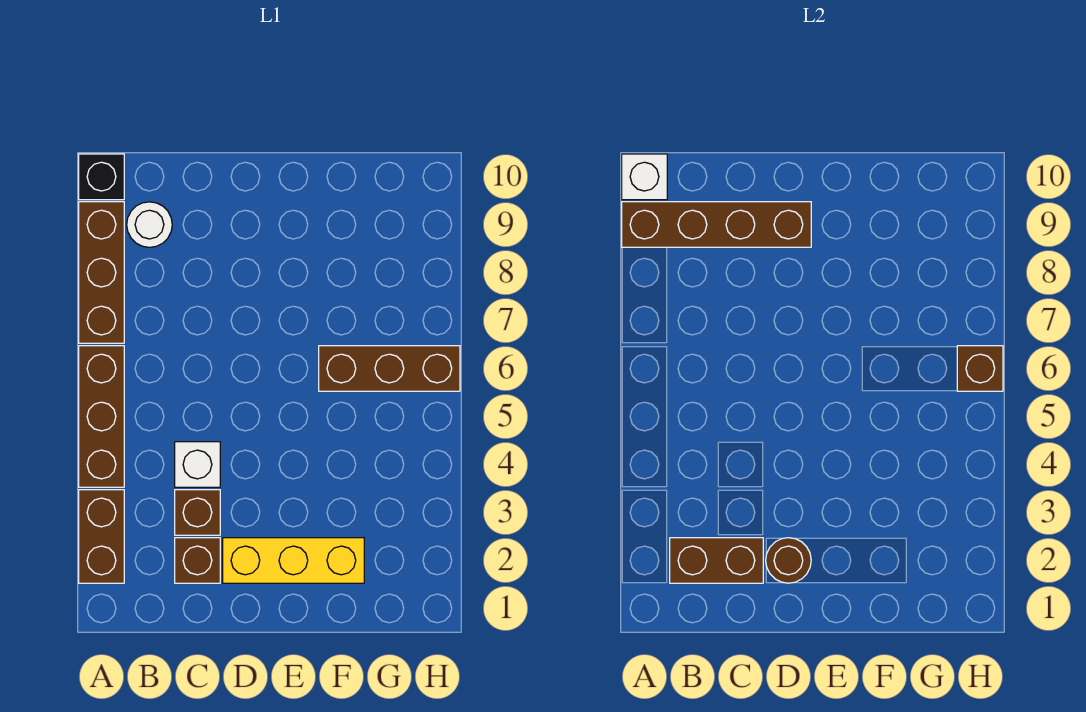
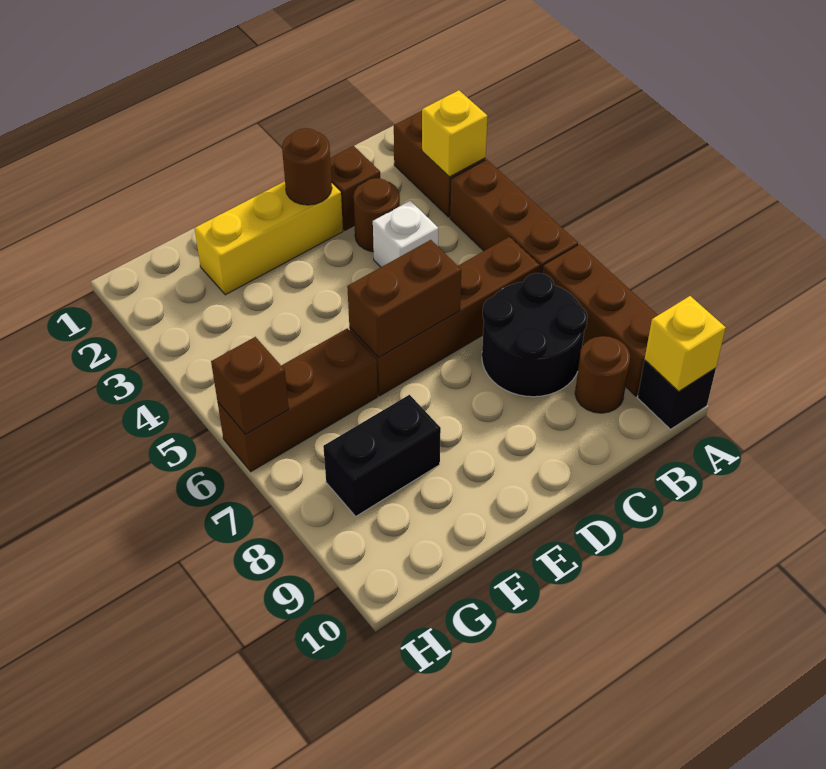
none -> yellow 1x1 brick [422,90,488,177]
brown 1x4 brick [622,202,811,247] -> brown 1x4 brick moved to [349,237,540,396]
white 1x1 brick [622,154,667,200] -> yellow 1x1 brick [645,296,726,392]
brown 1x2 brick [670,538,763,583] -> brown 1x2 brick moved to [347,240,461,357]
none -> black 2x2 round brick [482,273,588,397]
white 1x1 round brick [127,202,172,247] -> brown 1x1 round brick [575,336,630,413]
brown 1x1 brick [175,490,220,535] -> brown 1x1 round brick [353,178,400,252]
none -> black 1x2 brick [323,395,441,516]

